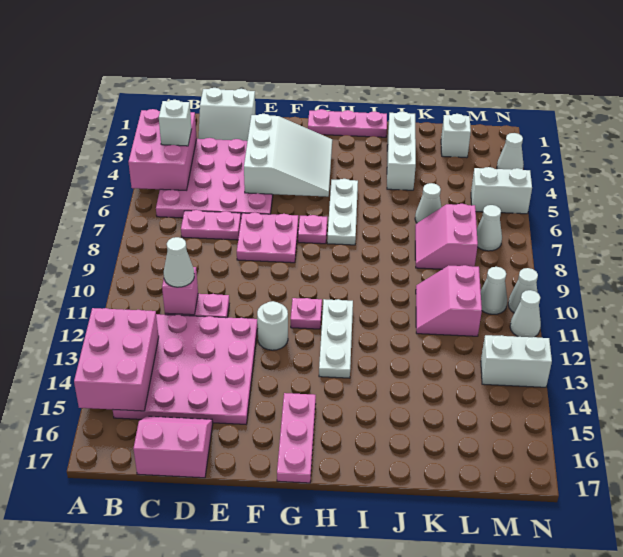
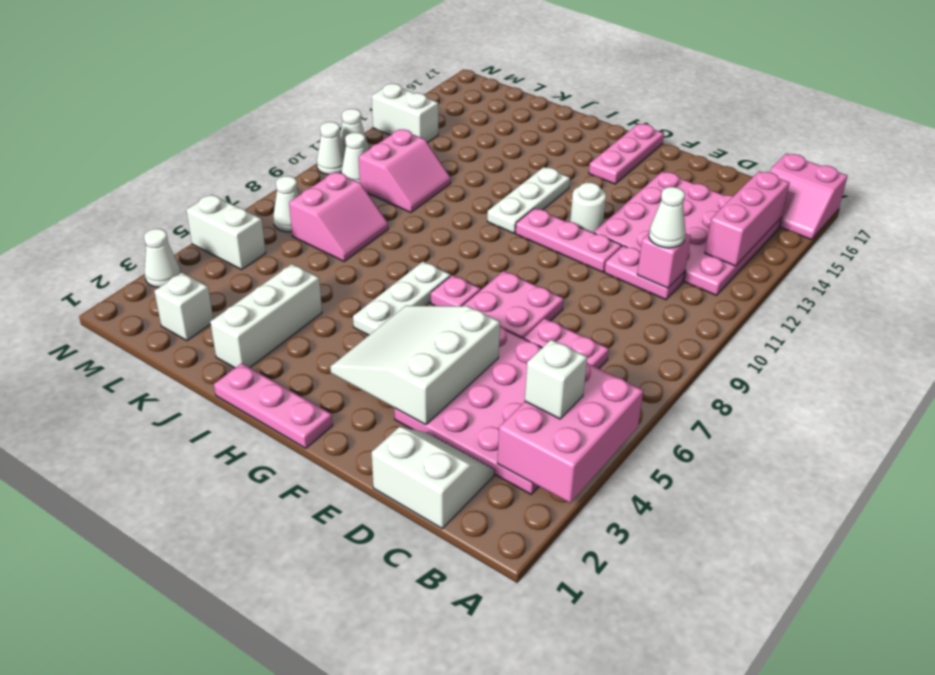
pink 2x3 brick [74,308,159,411] -> pink 1x3 brick [705,171,789,266]
pink 2x2 slope [133,416,213,478] -> pink 2x2 slope moved to [770,154,847,240]
pink 1x1 plate [291,298,322,329] -> pink 1x3 plate [515,208,622,272]
white 1x1 cone [415,183,441,223] -> none

